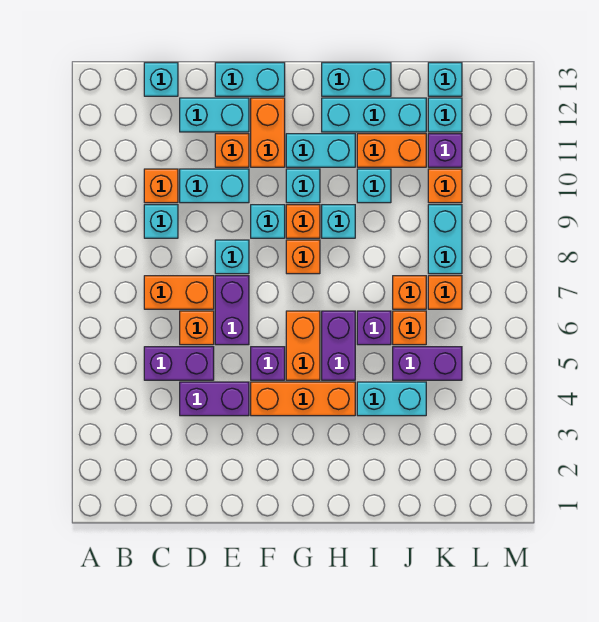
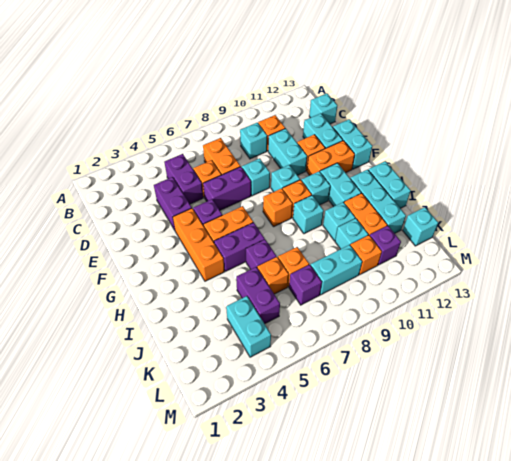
cyan 1x2 brick [357,382,426,416] -> cyan 1x2 brick moved to [226,296,271,357]
orange 1x1 brick [428,276,462,309] -> purple 1x1 brick [289,265,322,305]
cyan 1x1 brick [428,98,462,132] -> cyan 1x1 brick moved to [335,218,368,249]

